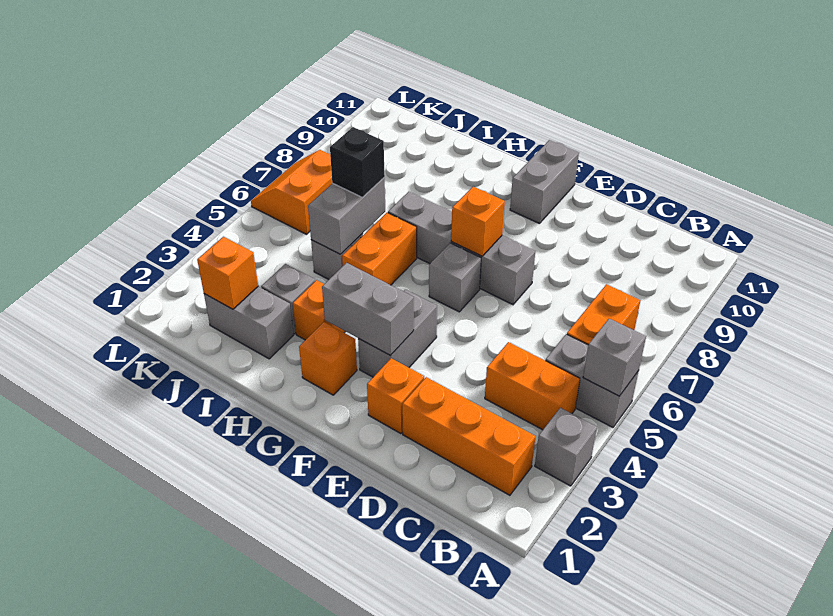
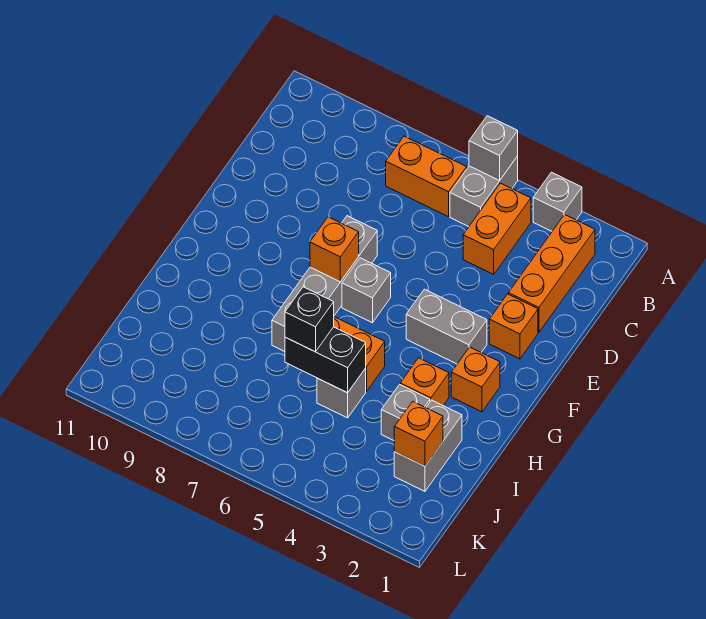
grey 1x2 brick [322,263,414,356] -> none
grey 1x2 brick [510,140,579,223] -> none
grey 1x2 brick [308,178,385,254] -> black 1x2 brick [285,327,366,393]
orange 2x2 slope [251,150,332,234] -> none

